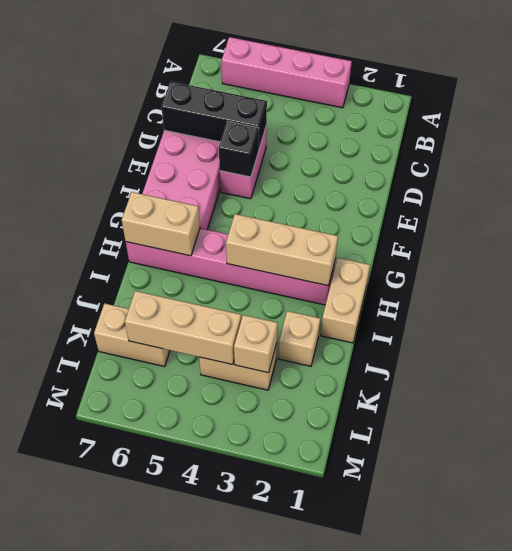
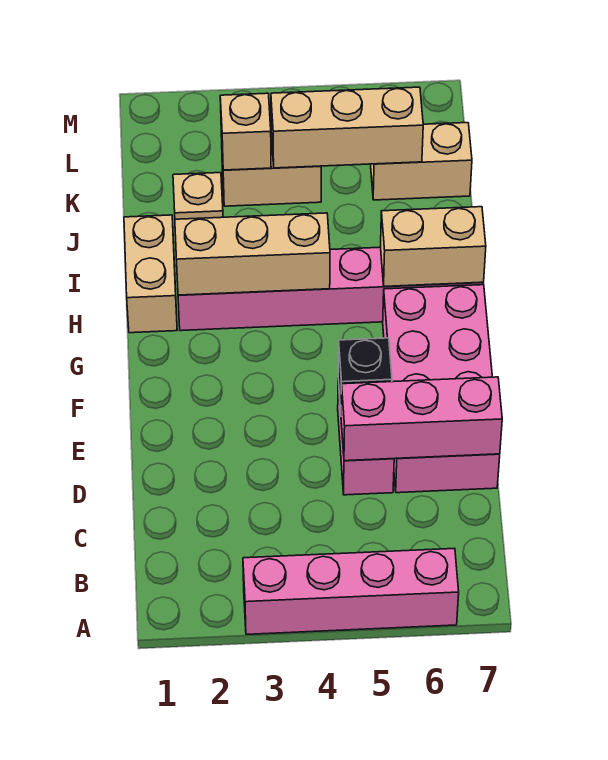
black 1x3 brick [161,82,267,148] -> pink 1x3 brick [341,377,502,461]

